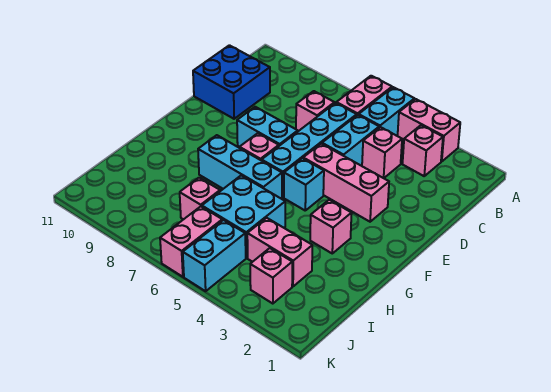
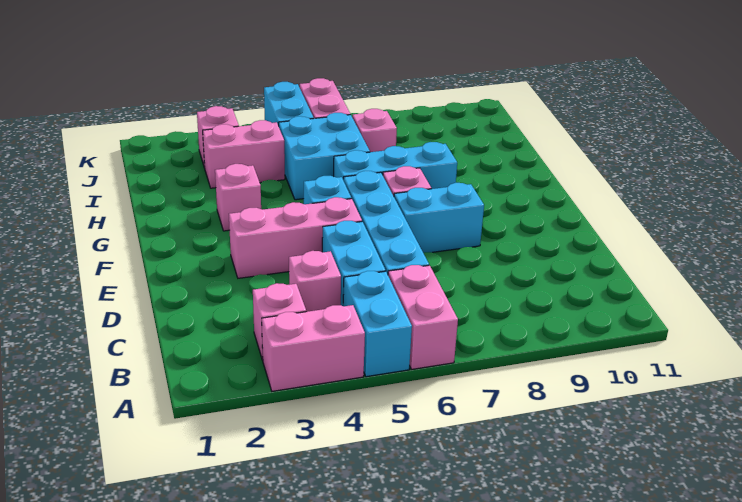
pink 1x1 brick [296,91,335,131] -> none
blue 2x2 brick [193,45,270,119] -> none

